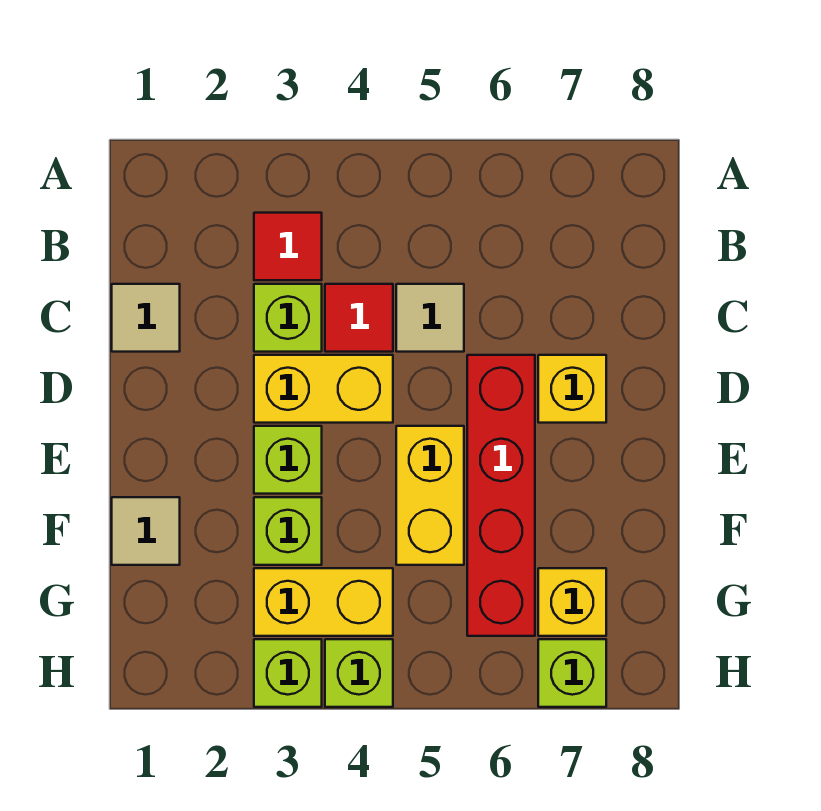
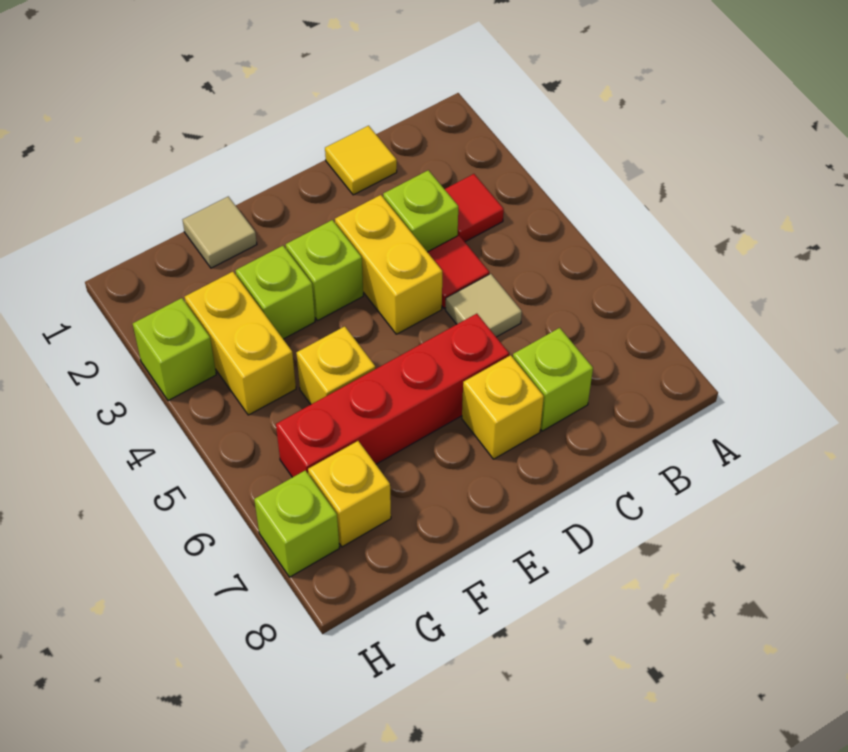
tan 1x1 tile [112,284,180,352] -> yellow 1x1 tile [325,126,397,195]
yellow 1x2 brick [396,426,464,565] -> yellow 1x1 brick [296,326,375,404]
lime 1x1 brick [325,639,393,707] -> lime 1x1 brick moved to [513,328,593,431]

